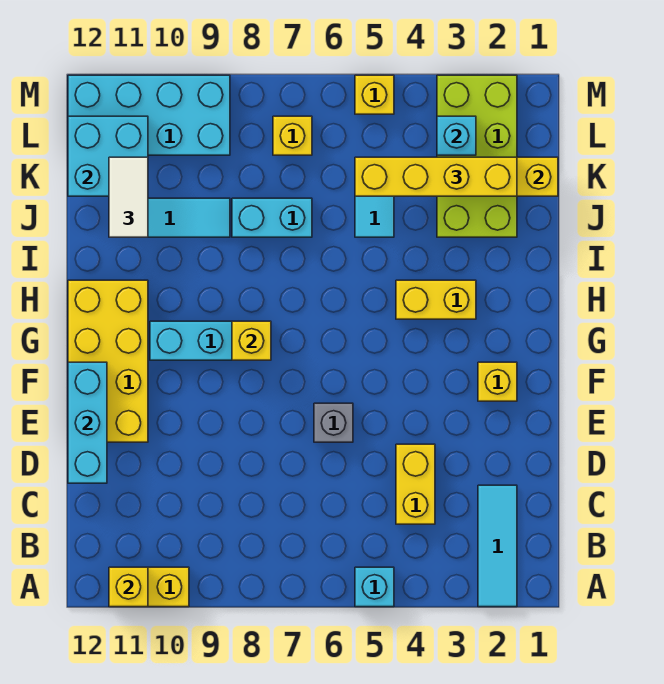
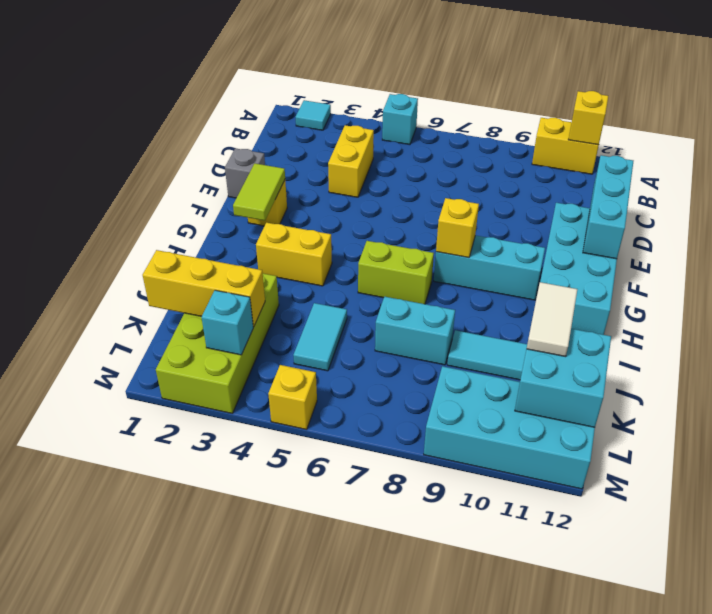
cyan 1x3 tile [478,485,517,607] -> cyan 1x1 tile [296,100,331,130]
grey 1x1 brick [314,403,353,442] -> grey 1x1 brick moved to [225,148,265,198]
yellow 2x4 brick [68,280,148,442] -> cyan 2x4 brick [540,203,617,335]
none -> lime 1x2 tile [233,164,285,221]
none -> lime 1x2 brick [358,241,434,304]
yellow 1x4 brick [355,157,517,196] -> none
yellow 1x1 brick [273,116,312,155] -> none

